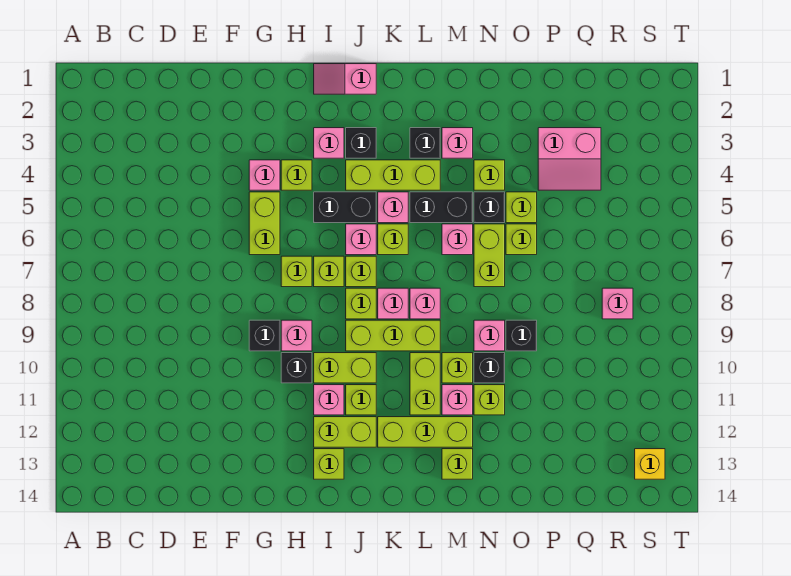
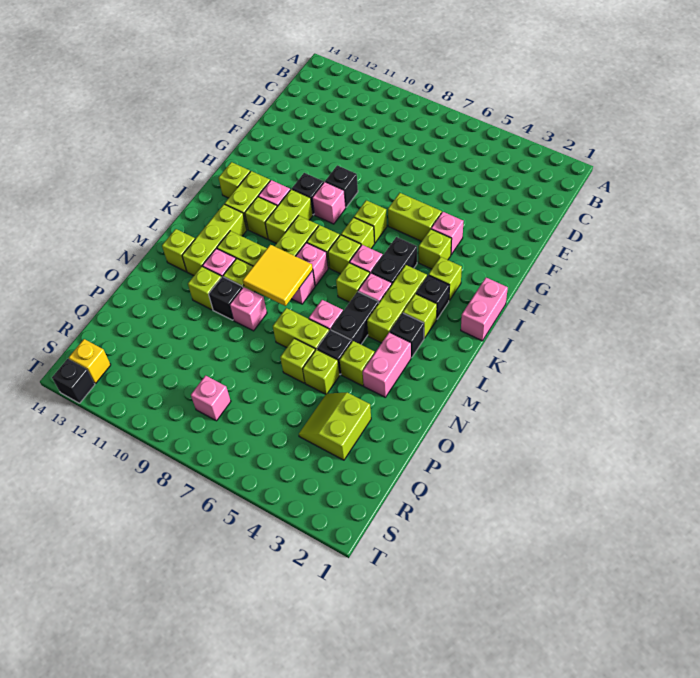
pink 1x2 slope [314,64,376,94] -> pink 1x2 brick [461,278,508,341]
pink 1x1 brick [314,128,344,158] -> lime 1x1 brick [429,257,462,301]
none -> lime 1x1 brick [403,294,437,338]
none -> yellow 2x2 tile [243,245,313,306]
pink 1x1 brick [442,128,473,158] -> pink 1x2 brick [363,332,411,397]
black 1x1 brick [506,320,537,351] -> black 1x1 brick moved to [52,359,95,403]
pink 2x2 slope [538,128,601,190] -> lime 2x2 slope [299,393,371,460]

